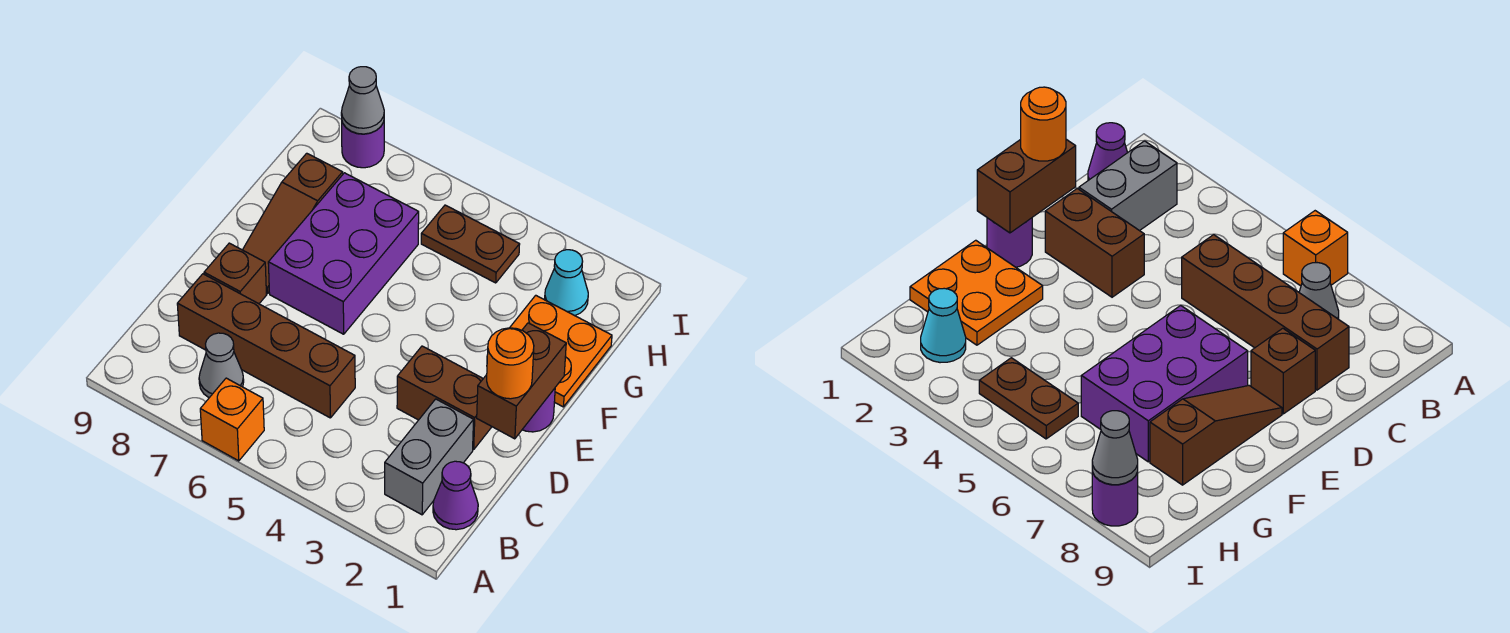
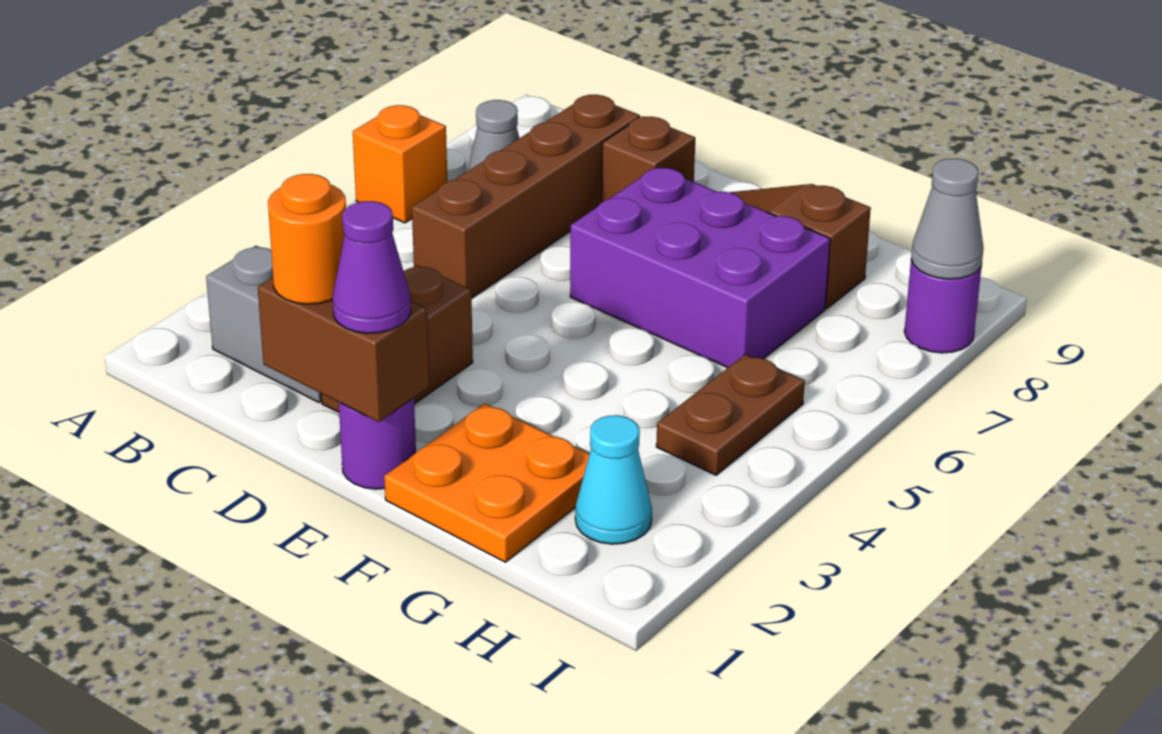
purple 1x1 cone [433,461,478,530] -> purple 1x1 cone moved to [333,201,411,333]

